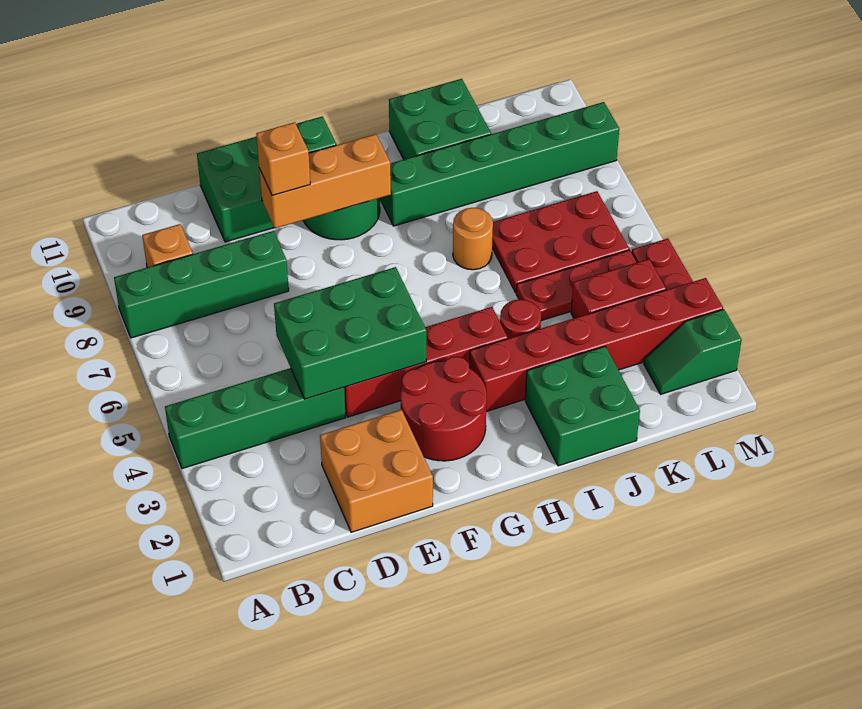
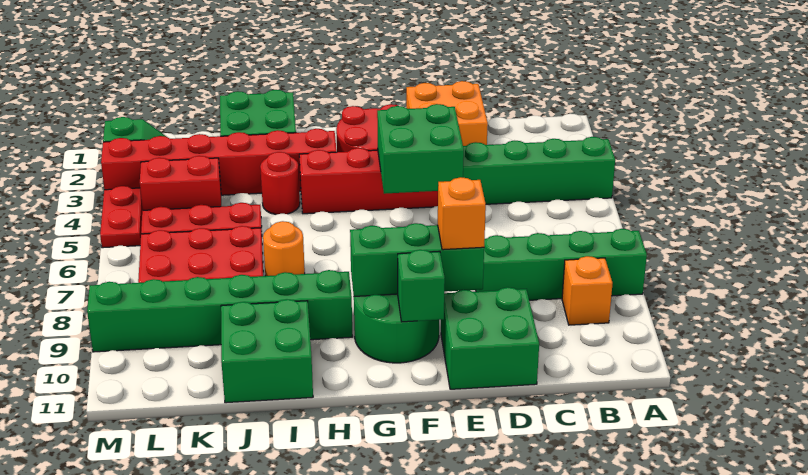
green 2x3 brick [274,267,426,399] -> green 2x2 brick [377,104,464,194]
orange 1x3 brick [259,134,391,228] -> green 1x3 brick [350,223,484,296]

